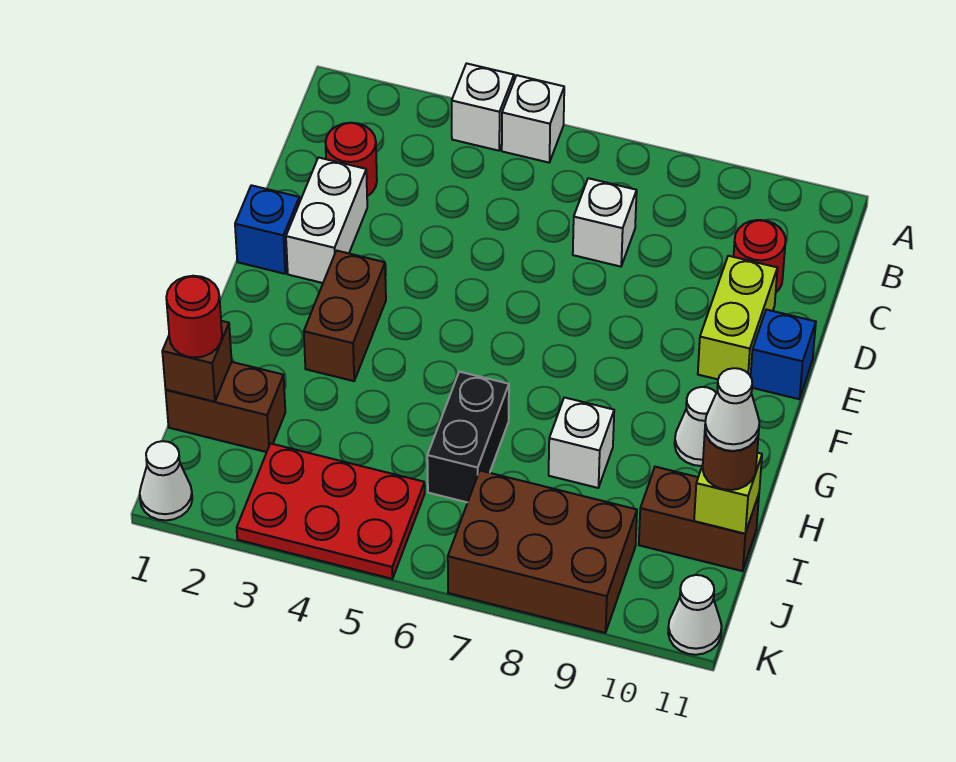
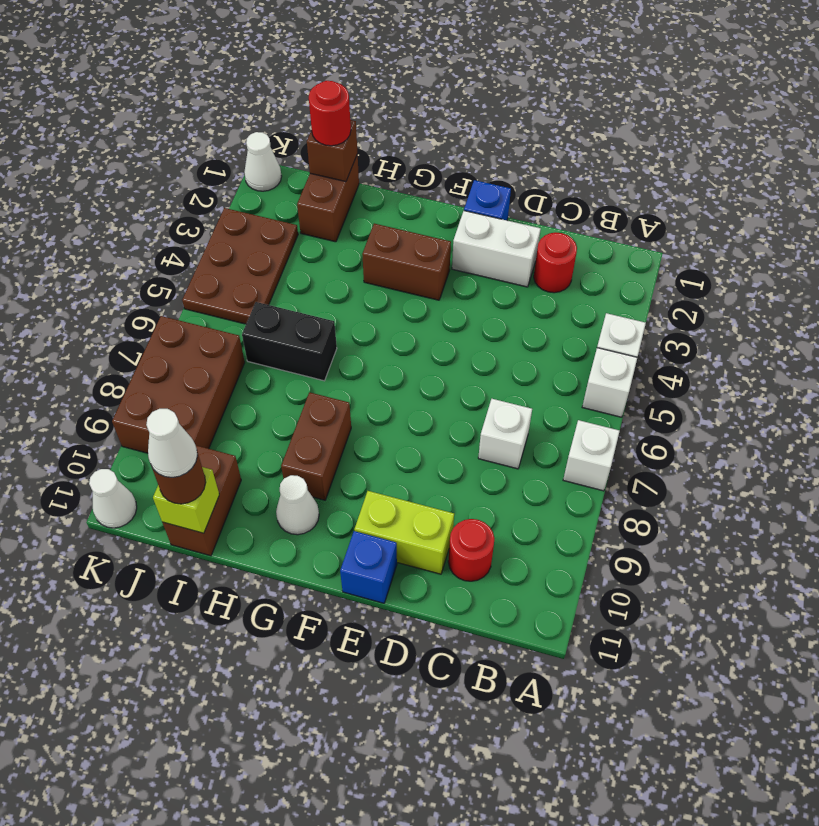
none -> brown 1x2 brick [281,392,351,500]
white 1x1 brick [549,397,614,488] -> white 1x1 brick moved to [563,420,620,491]
red 2x3 plate [237,443,425,579] -> brown 2x3 plate [182,208,298,324]

